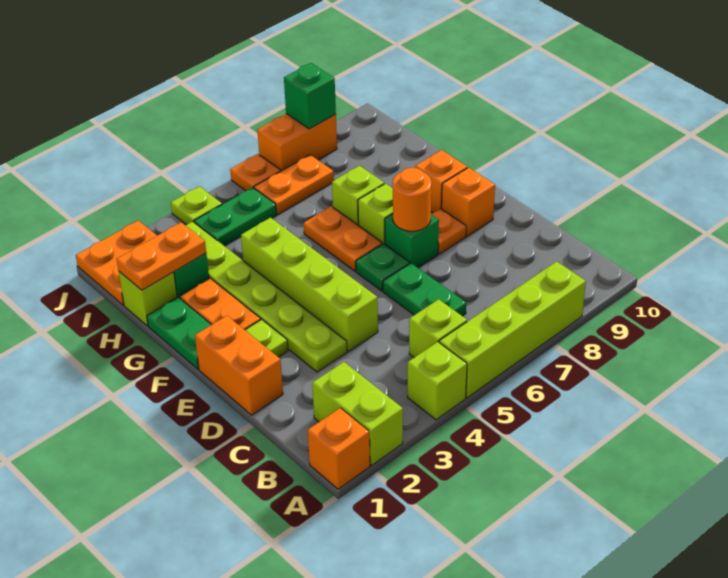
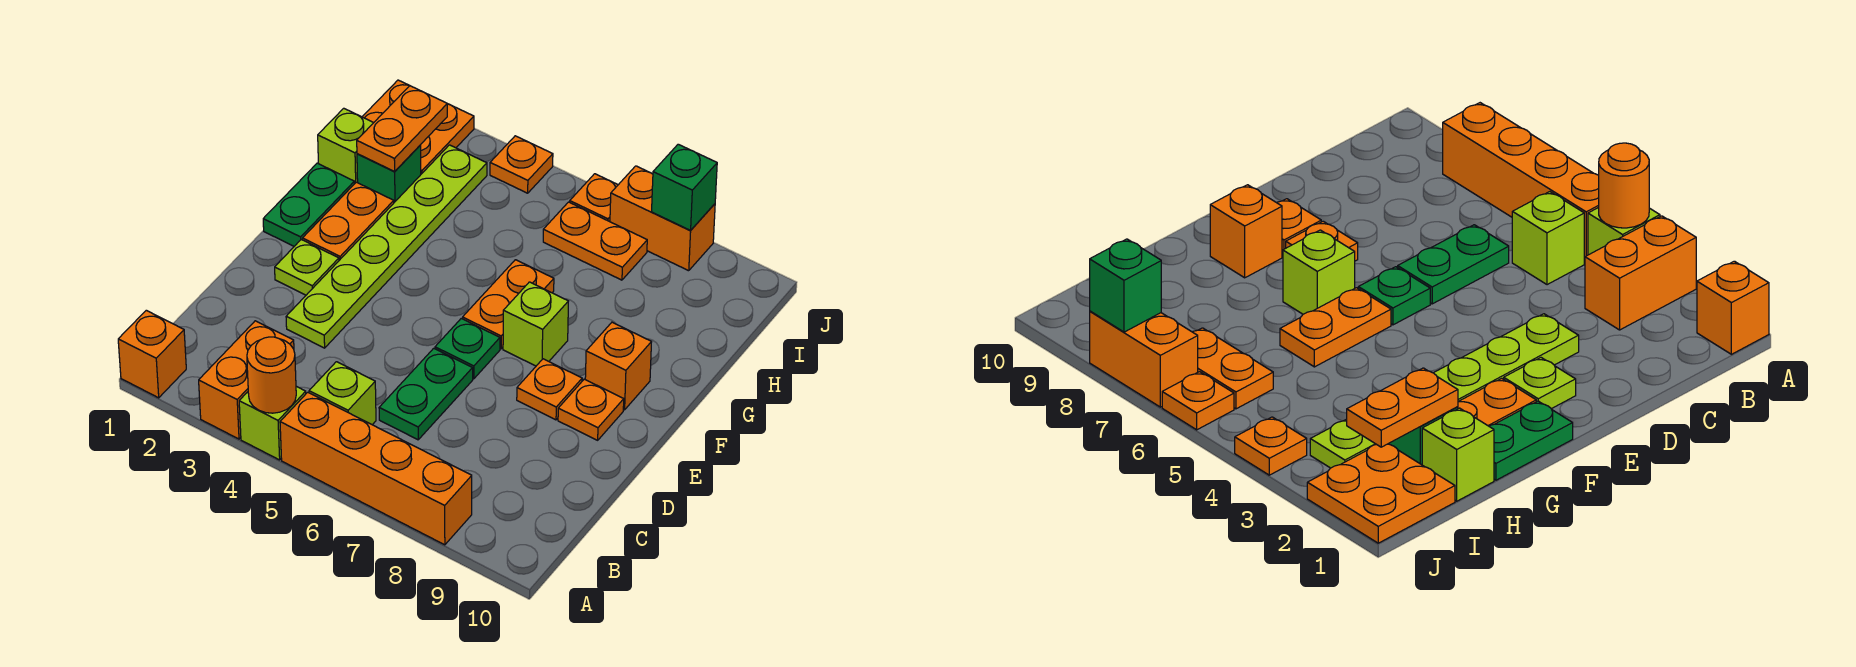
lime 1x2 brick [312,362,403,465] -> none
lime 1x4 brick [439,261,586,398] -> orange 1x4 brick [280,392,472,545]
orange 1x2 brick [195,316,283,415] -> orange 1x2 brick moved to [199,321,294,439]
lime 1x4 brick [241,218,378,351] -> none
green 1x1 brick [385,214,439,268] -> none
orange 1x1 round brick [393,168,431,231] -> orange 1x1 round brick moved to [247,337,296,413]
orange 1x1 brick [442,168,495,236] -> orange 1x1 plate [558,379,624,440]
lime 1x1 brick [332,166,384,225] -> none
orange 1x2 plate [117,223,206,290] -> orange 1x2 plate turned to [357,86,447,171]
green 1x2 plate [194,187,277,246] -> none
lime 1x1 plate [171,186,222,225] -> orange 1x1 plate [490,136,553,193]

